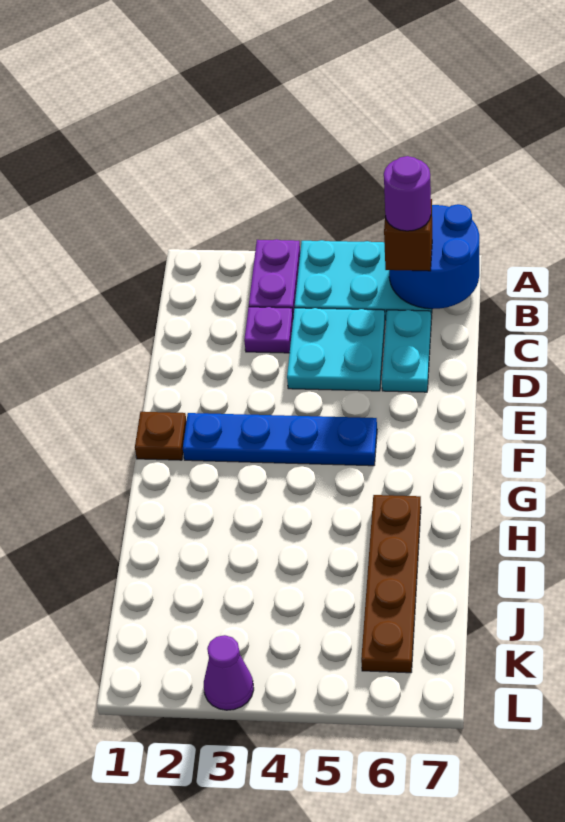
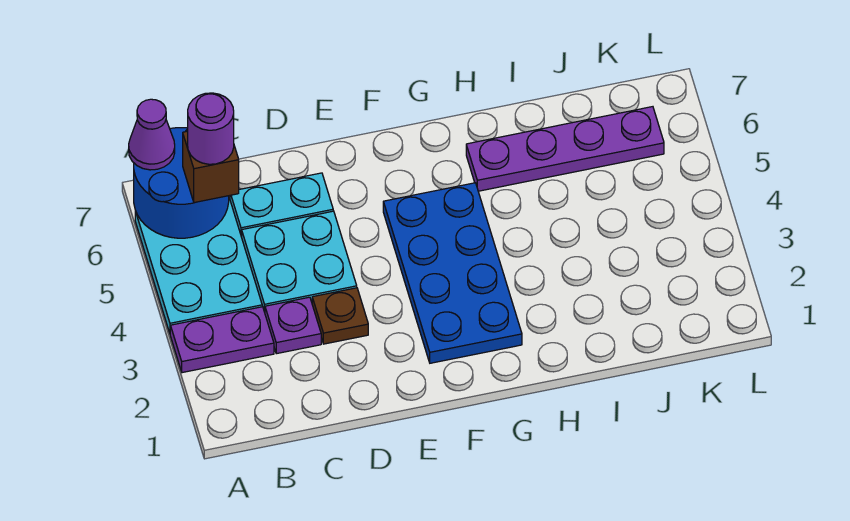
brown 1x1 plate [135,412,187,460] -> brown 1x1 plate moved to [312,288,368,344]
blue 1x4 plate [183,413,377,466] -> blue 2x4 plate [383,183,522,363]
brown 1x4 plate [361,495,421,673] -> purple 1x4 plate [466,107,664,191]
purple 1x1 cone [204,635,254,710] -> purple 1x1 cone moved to [129,99,175,170]

